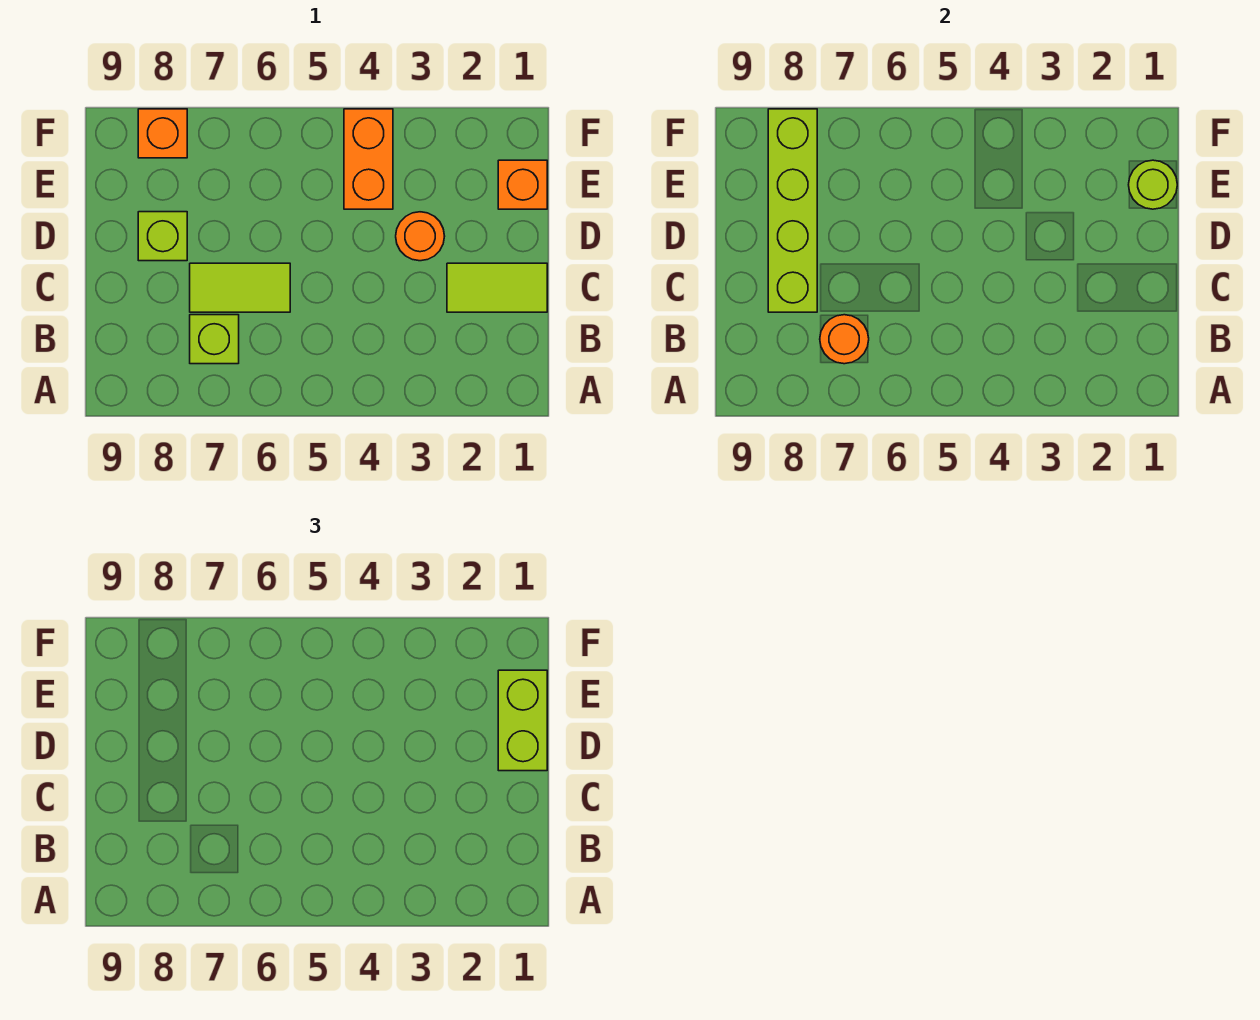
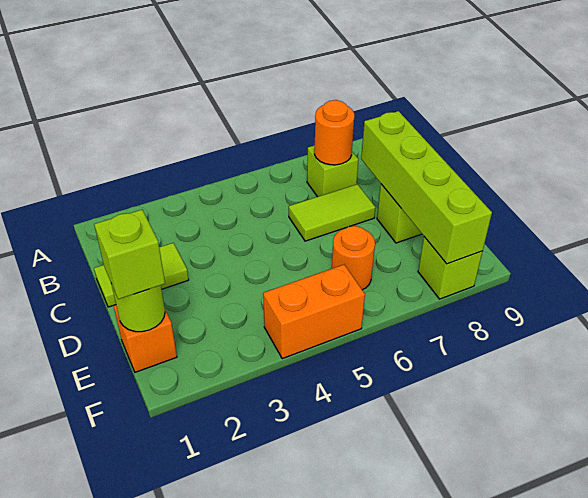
lime 1x2 brick [498,670,547,771] -> lime 1x1 brick [94,210,165,299]
orange 1x1 round brick [396,212,445,261] -> orange 1x1 round brick moved to [332,226,375,290]
orange 1x2 brick [344,109,393,209] -> orange 1x2 brick turned to [263,265,365,359]
orange 1x1 brick [138,109,187,158] -> lime 1x1 brick [418,237,483,299]

